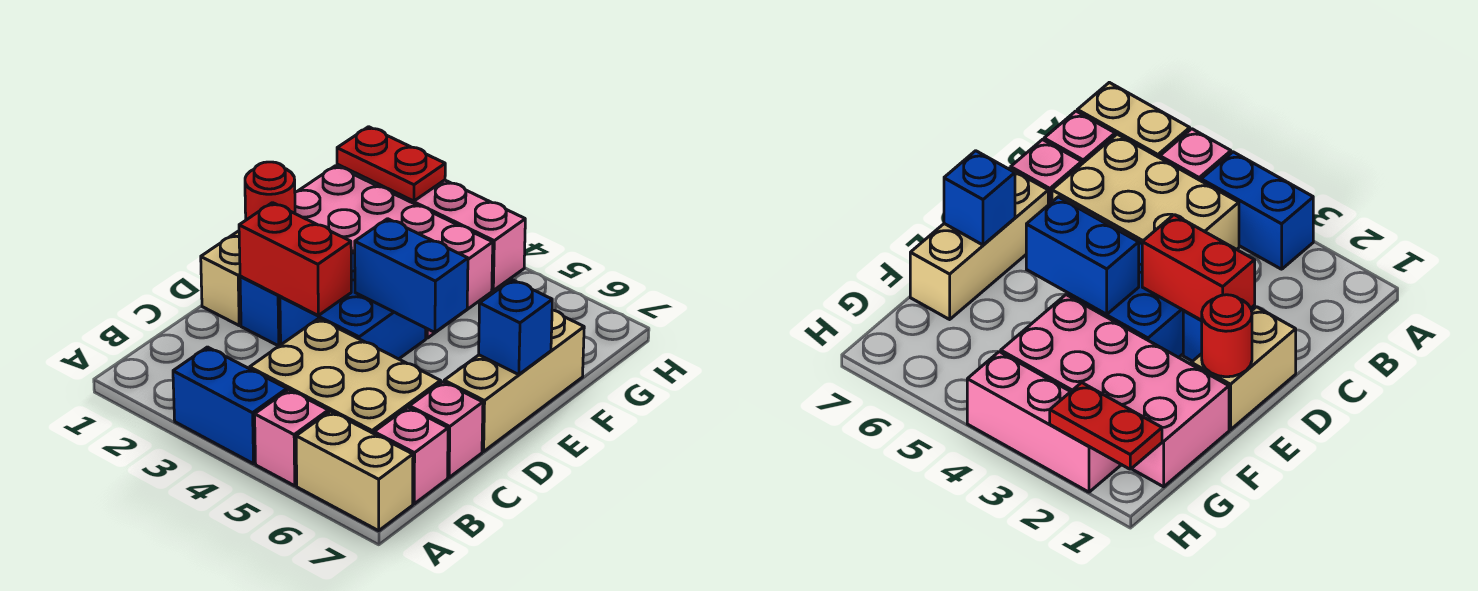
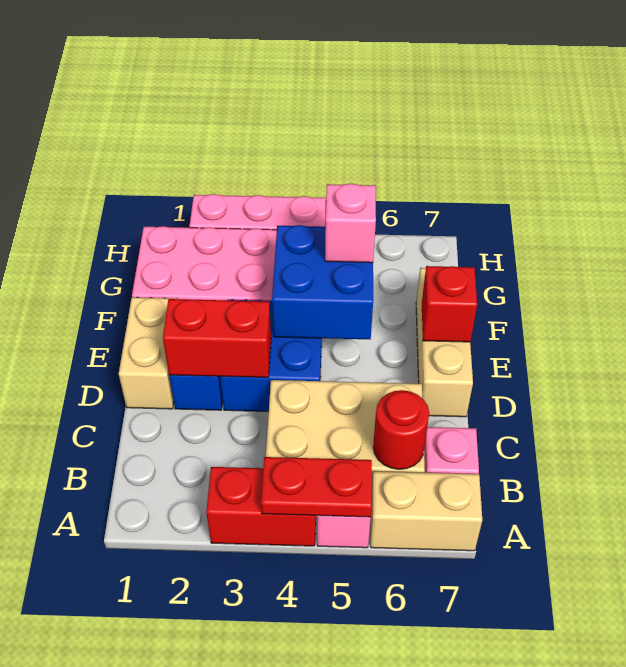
blue 1x2 brick [173,347,287,464] -> red 1x2 brick [206,467,316,546]
pink 1x1 brick [409,382,483,478] -> pink 1x1 brick moved to [325,184,376,263]
red 1x1 round brick [245,162,295,220] -> red 1x1 round brick moved to [373,390,429,469]
blue 1x2 brick [355,219,468,332] -> blue 2x2 brick [272,225,373,339]
blue 1x1 brick [479,280,552,375] -> red 1x1 brick [422,266,477,342]
red 1x2 plate [337,127,445,201] -> red 1x2 plate moved to [261,457,372,517]

